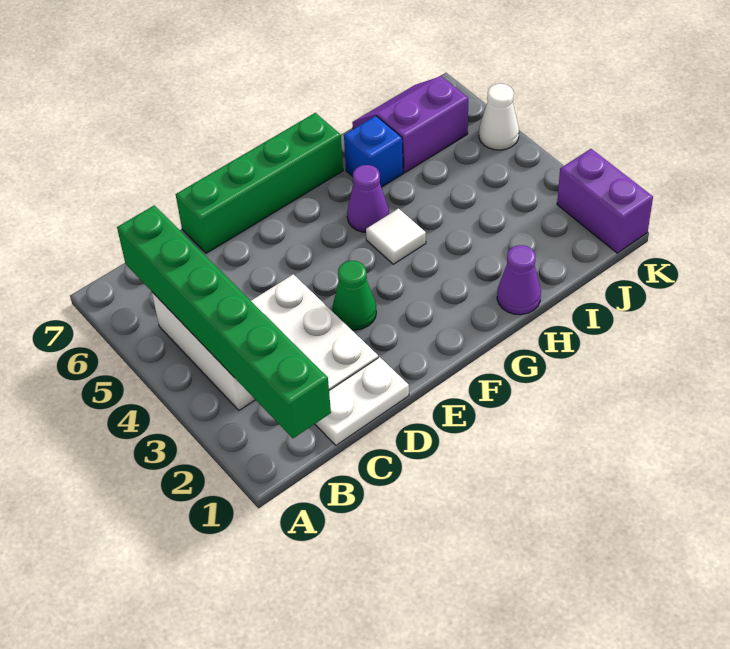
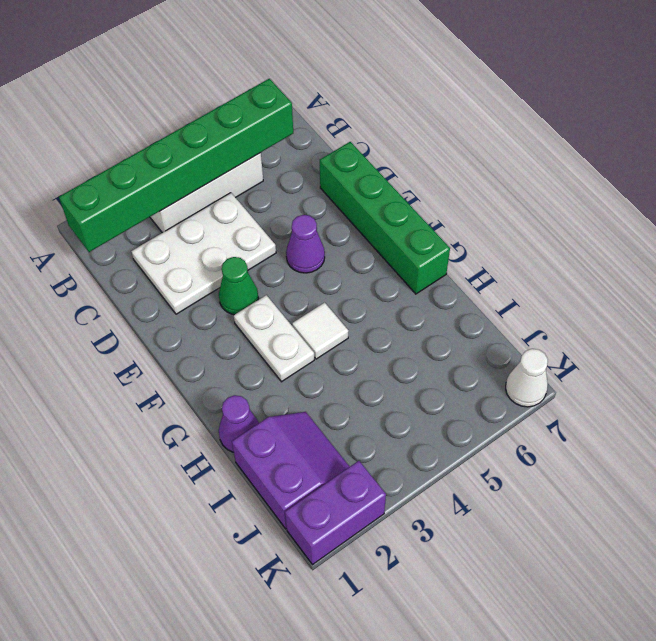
white 1x2 plate [315,357,409,445] -> white 1x2 plate moved to [234,295,314,382]
purple 1x1 cone [347,165,389,232] -> purple 1x1 cone moved to [286,215,325,273]
blue 1x1 brick [344,116,403,187] -> none
purple 2x2 slope [352,76,468,173] -> purple 2x2 slope moved to [232,412,350,529]
white 1x1 cone [479,84,519,150] -> white 1x1 cone moved to [506,349,548,407]

